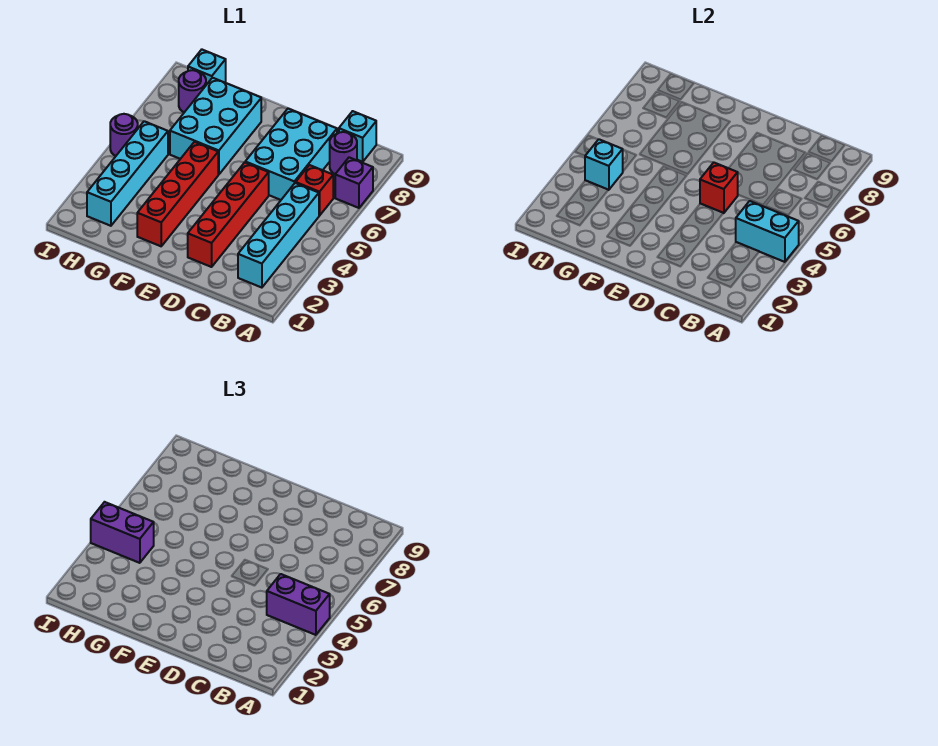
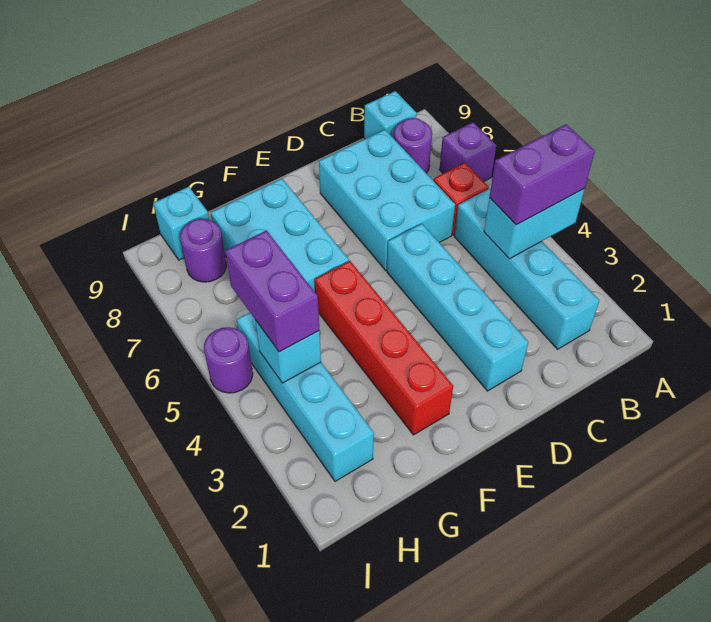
red 1x4 brick [188,162,269,267] -> cyan 1x4 brick [387,224,528,391]
red 1x1 brick [700,162,738,213] -> none
purple 1x2 brick [91,502,154,563] -> purple 1x2 brick turned to [225,230,319,352]

